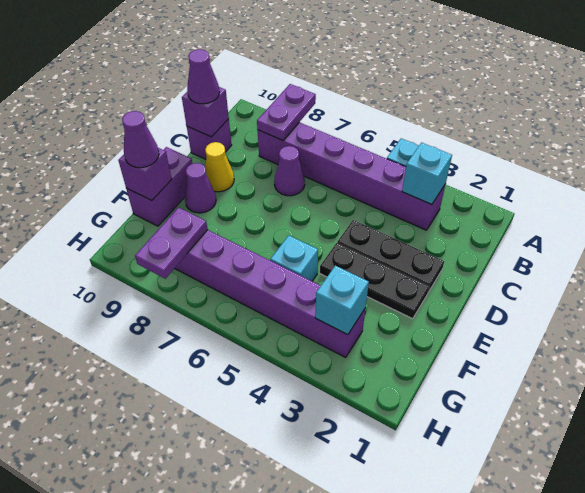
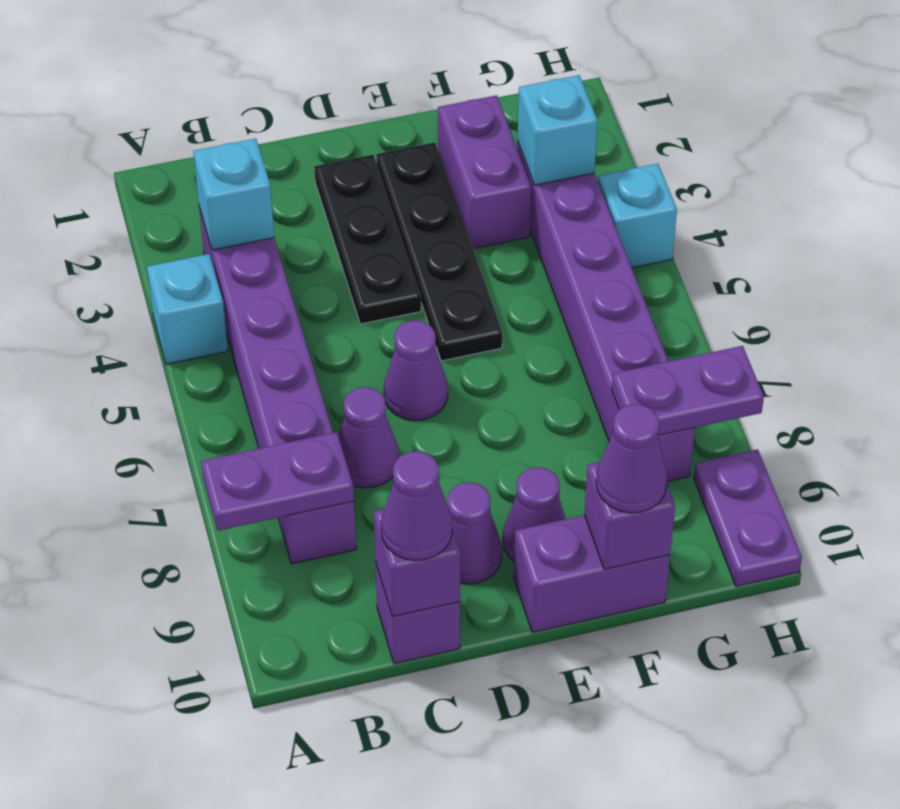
none -> purple 1x1 cone [384,320,448,421]
yellow 1x1 cone [205,142,234,192] -> purple 1x1 cone [448,482,502,584]
black 1x3 plate [320,243,429,319] -> black 1x4 plate [376,142,502,361]
none -> purple 1x2 brick [438,95,531,249]
cyan 1x1 brick [270,236,318,281] -> cyan 1x1 brick moved to [598,164,677,268]
none -> purple 1x2 plate [694,449,802,587]

